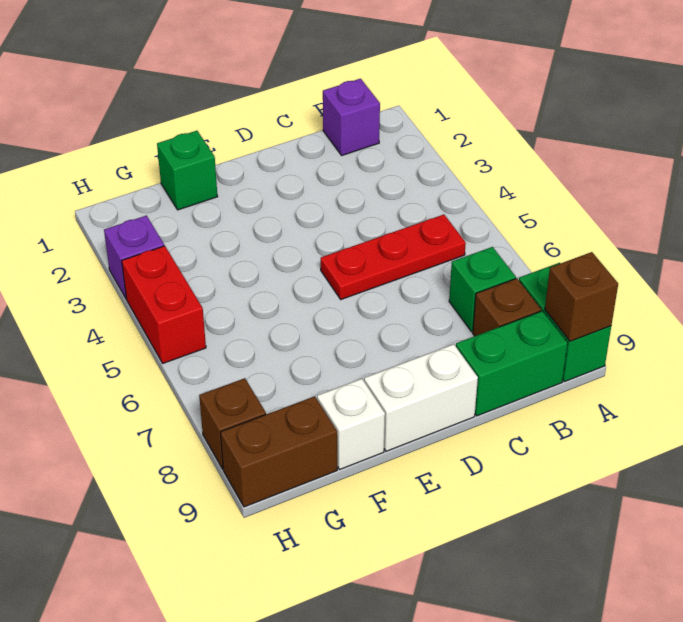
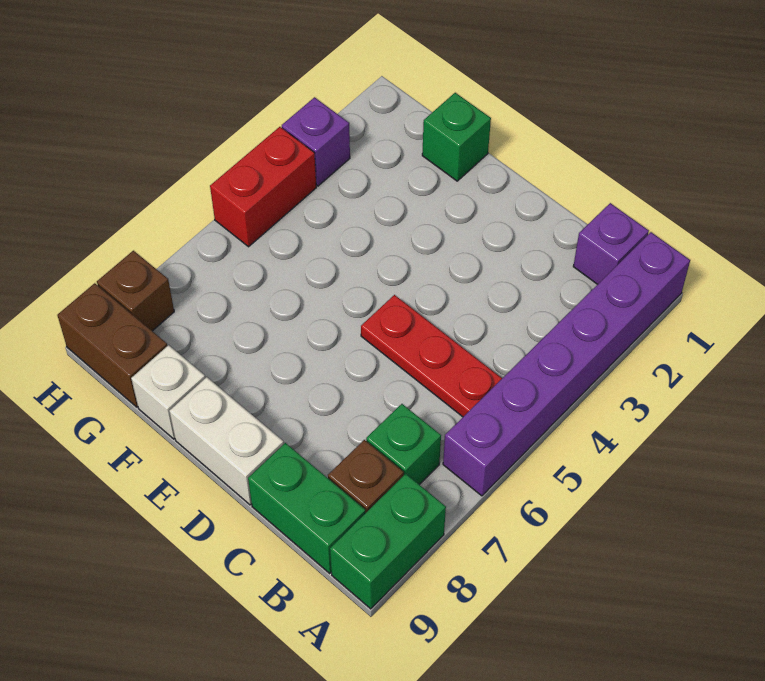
none -> purple 1x6 brick [443,232,690,496]
brown 1x1 brick [545,252,618,341] -> none

